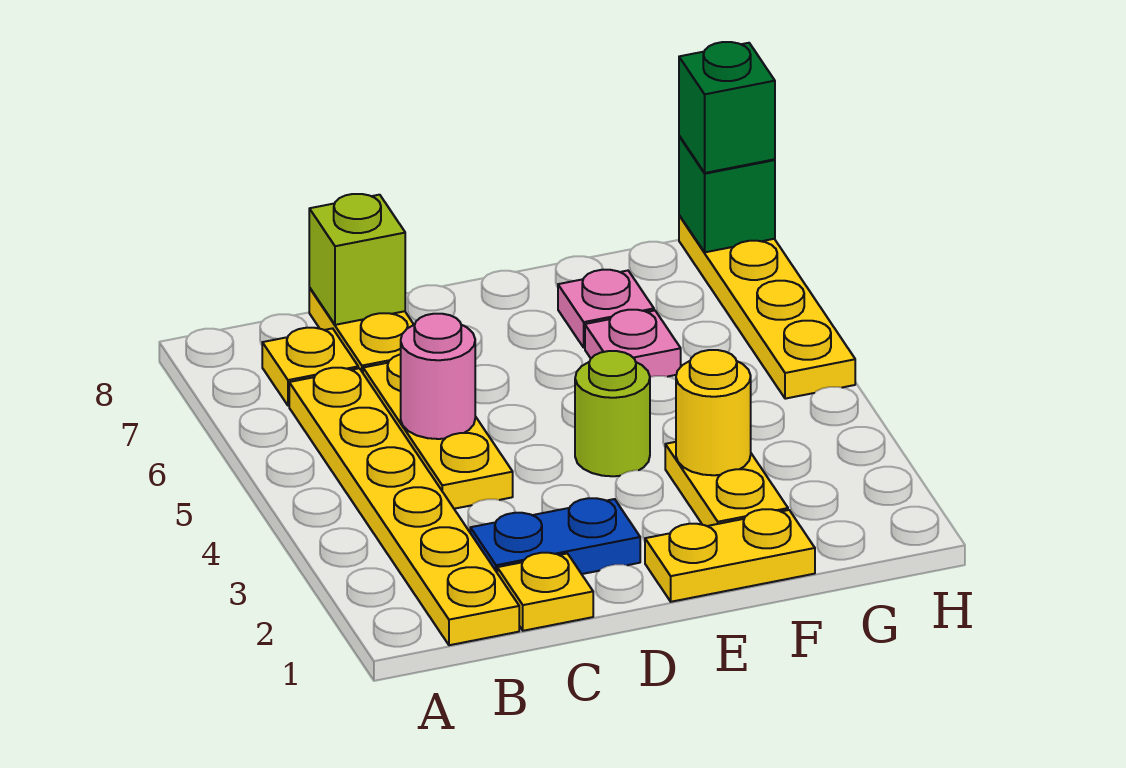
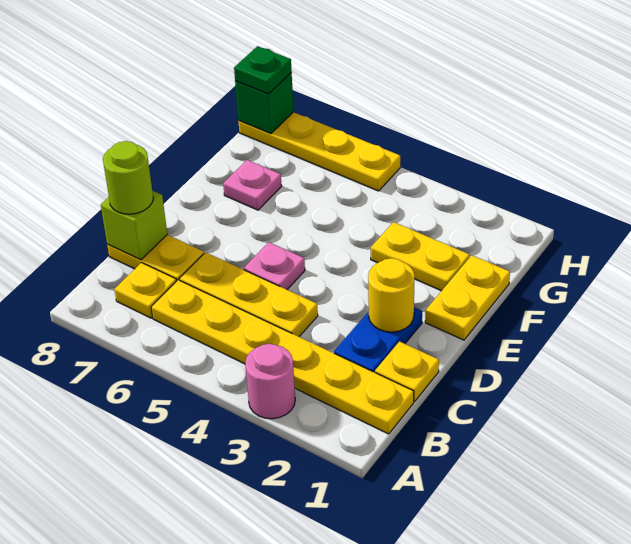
pink 1x1 round brick [401,314,475,439] -> pink 1x1 round brick moved to [245,344,295,419]
lime 1x1 round brick [575,351,650,476] -> lime 1x1 round brick moved to [103,141,153,214]
yellow 1x1 round brick [676,350,751,475] -> yellow 1x1 round brick moved to [368,258,414,332]
pink 1x1 plate [585,310,681,377] -> pink 1x1 plate moved to [244,242,305,289]
green 1x1 brick [679,42,775,173] -> green 1x1 plate [234,46,292,94]

